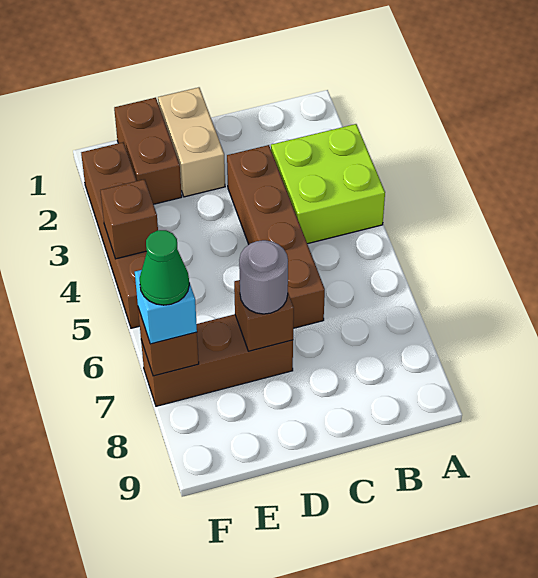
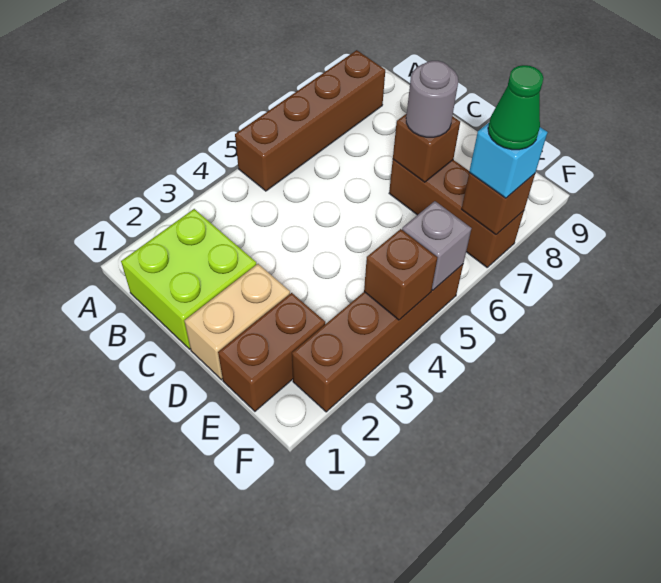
lime 2x2 brick [271,124,385,244] -> lime 2x2 brick moved to [121,209,257,349]
brown 1x4 brick [227,145,325,328] -> brown 1x4 brick moved to [235,50,385,191]
none -> grey 1x1 brick [402,201,471,290]

